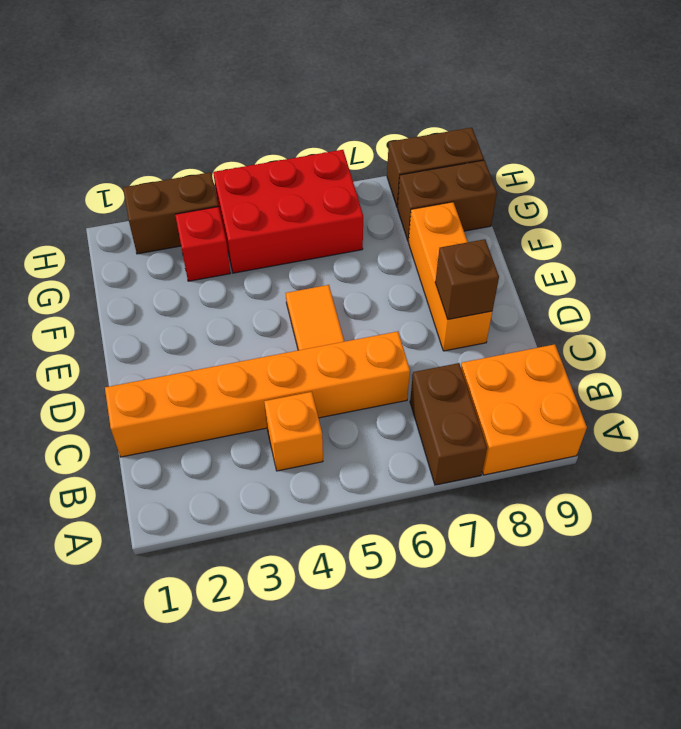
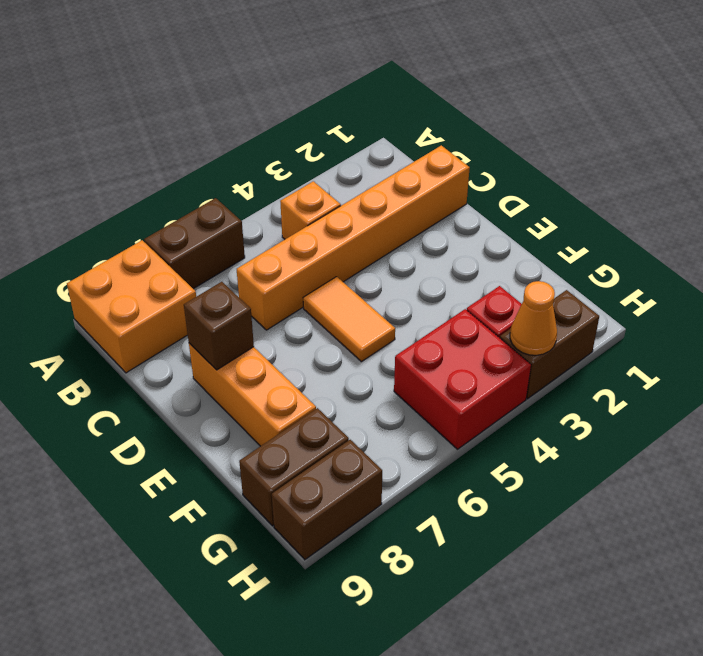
brown 1x2 brick [410,363,487,485] -> brown 1x2 brick turned to [144,198,245,289]
red 2x3 brick [213,150,363,273] -> red 2x2 brick [394,309,531,449]
none -> orange 1x1 cone [510,281,557,355]

